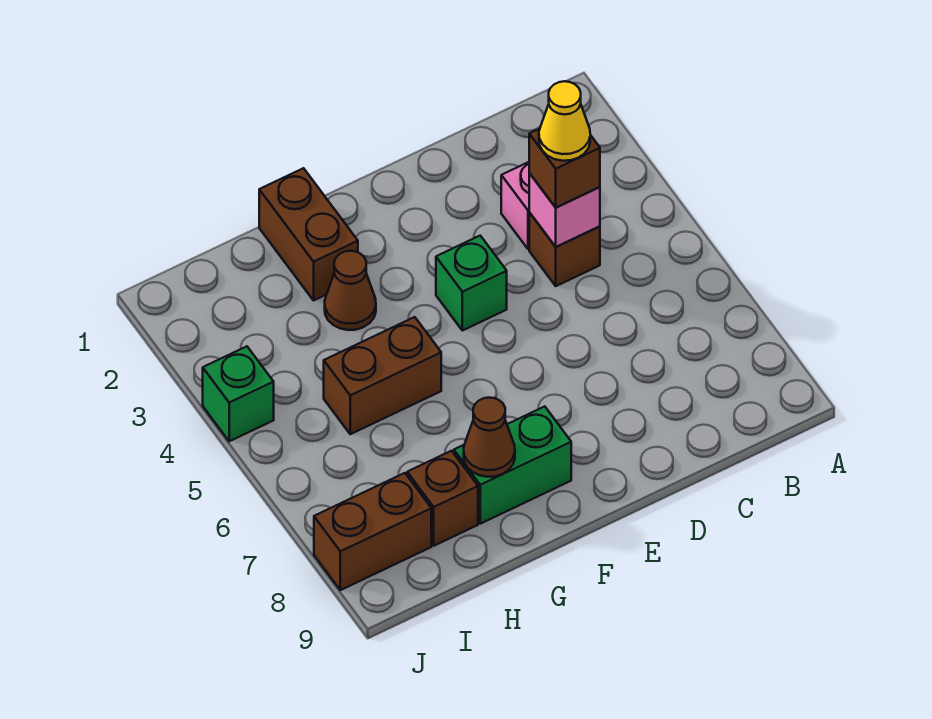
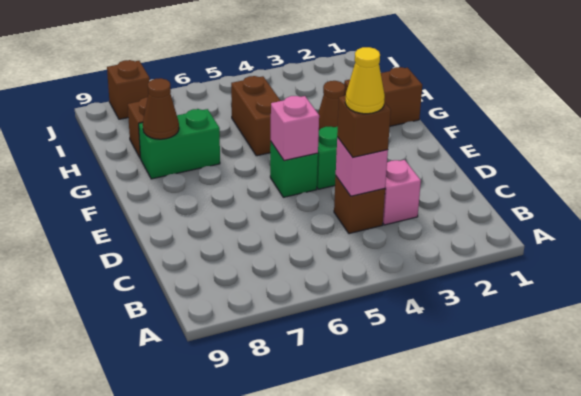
none -> pink 1x1 brick [271,96,319,161]
green 1x2 brick [454,406,571,524] -> green 1x2 brick turned to [139,109,220,179]
brown 1x2 brick [314,473,431,590] -> brown 1x1 brick [107,60,150,119]
green 1x1 brick [203,346,274,441] -> green 1x1 brick moved to [270,142,318,197]

